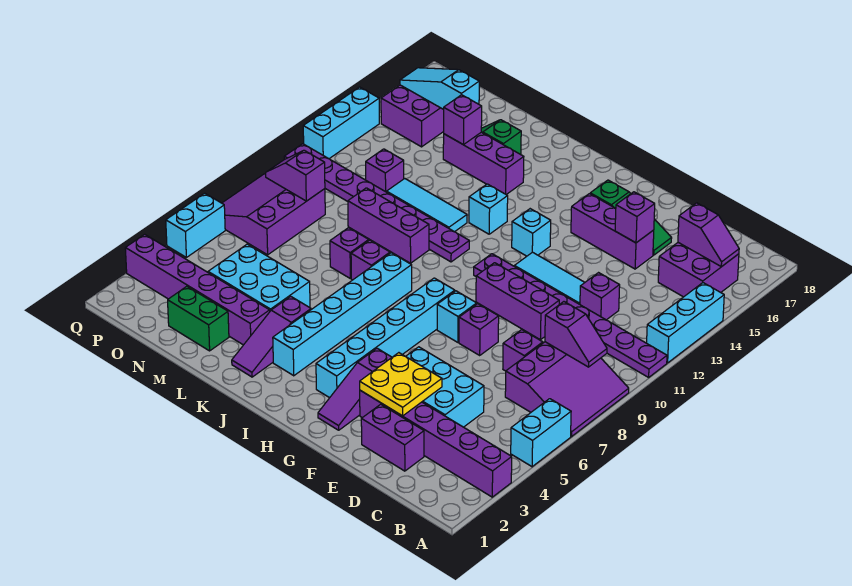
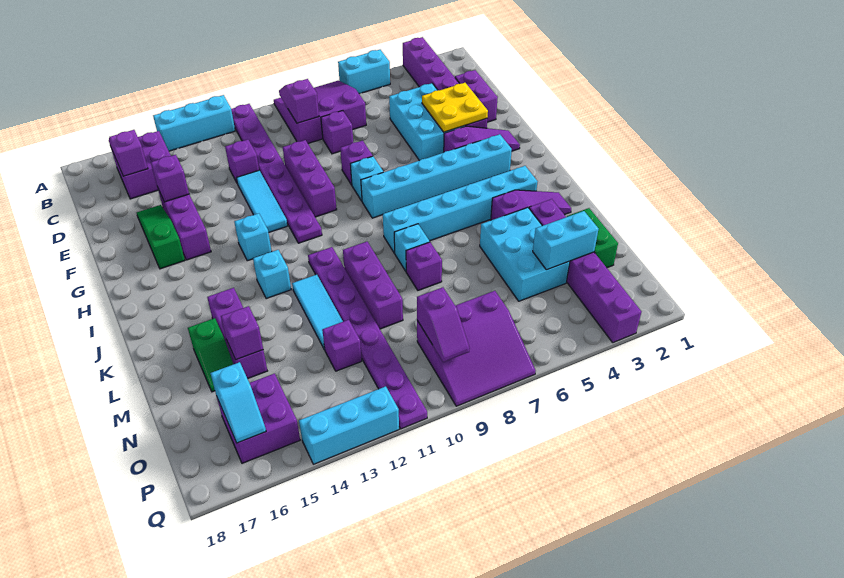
purple 1x1 brick [351,240,390,280] -> cyan 1x1 brick [394,224,430,271]
cyan 1x3 slope [400,68,479,110] -> cyan 1x2 slope [210,362,266,443]
cyan 1x2 brick [166,193,225,257] -> cyan 1x2 brick moved to [533,211,599,270]

